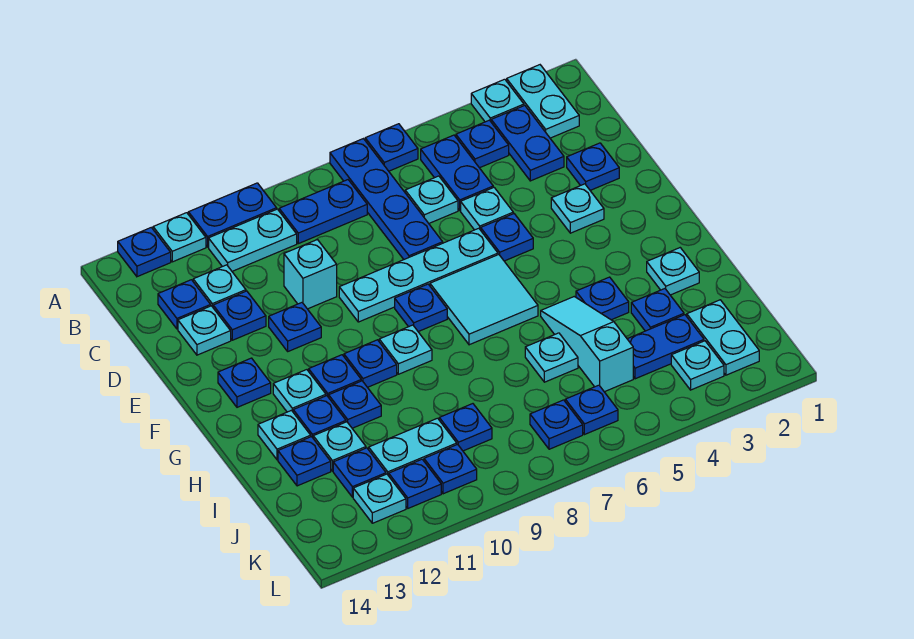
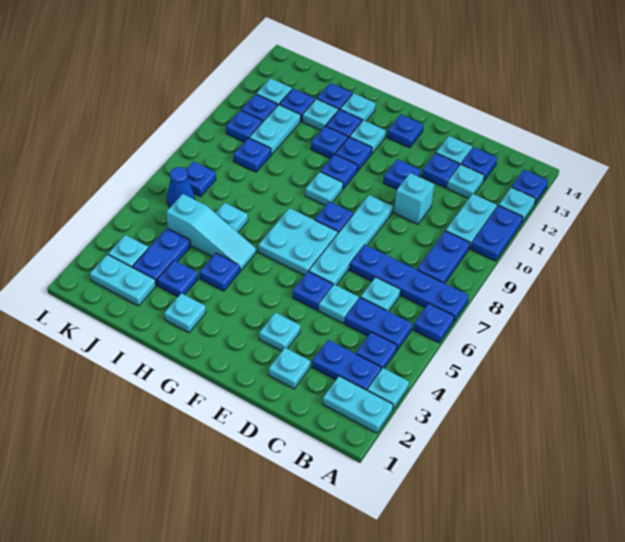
blue 1x1 plate [567,143,619,190] -> cyan 1x1 plate [269,348,310,389]
cyan 2x2 tile [430,255,538,345] -> cyan 2x2 plate [258,208,338,275]
blue 1x1 plate [565,385,618,435] -> blue 1x1 cone [167,167,194,207]

